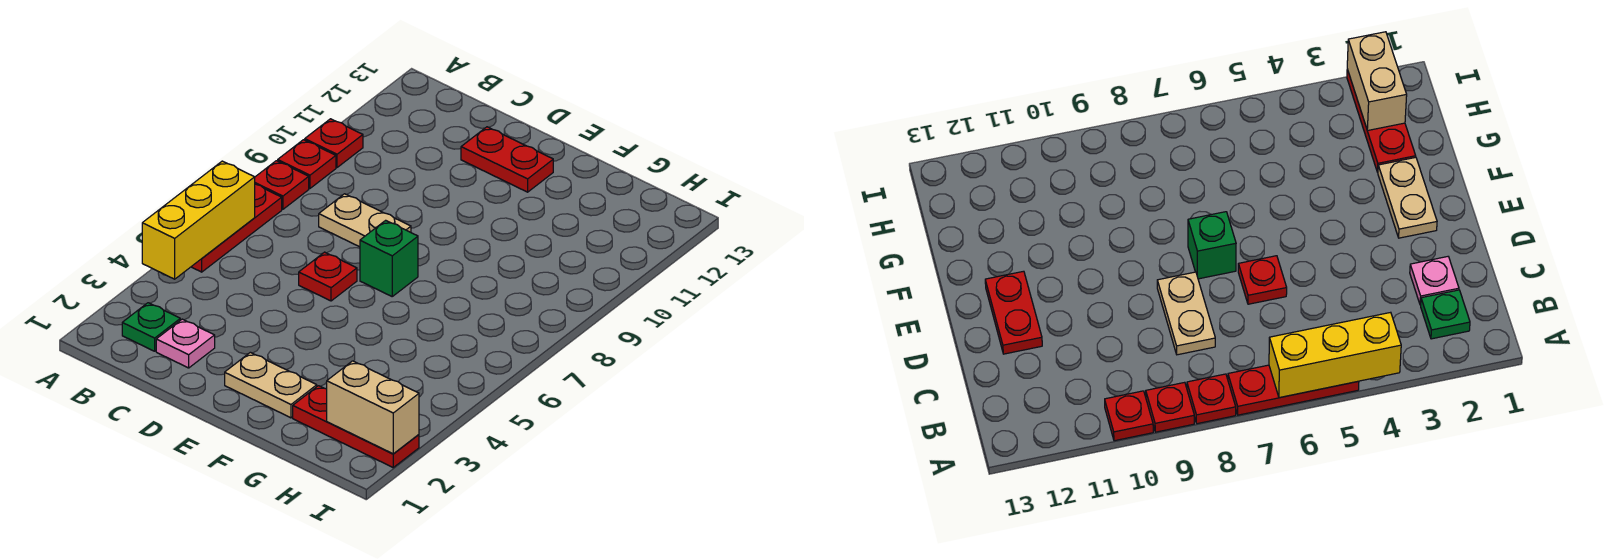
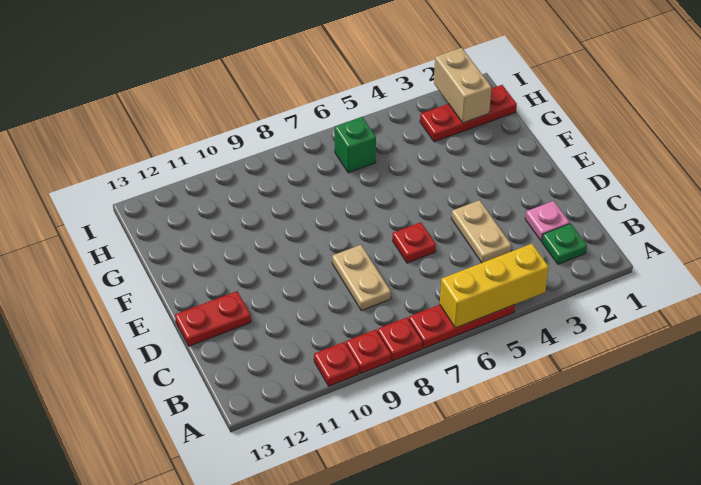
red 1x2 plate [461,127,553,192] -> red 1x2 plate turned to [175,291,251,346]
tan 1x2 plate [225,352,317,418] -> tan 1x2 plate moved to [451,200,511,263]
green 1x1 brick [360,220,418,296] -> green 1x1 brick moved to [335,117,376,173]
red 1x3 plate [293,386,419,467] -> red 1x3 plate turned to [420,85,517,142]

